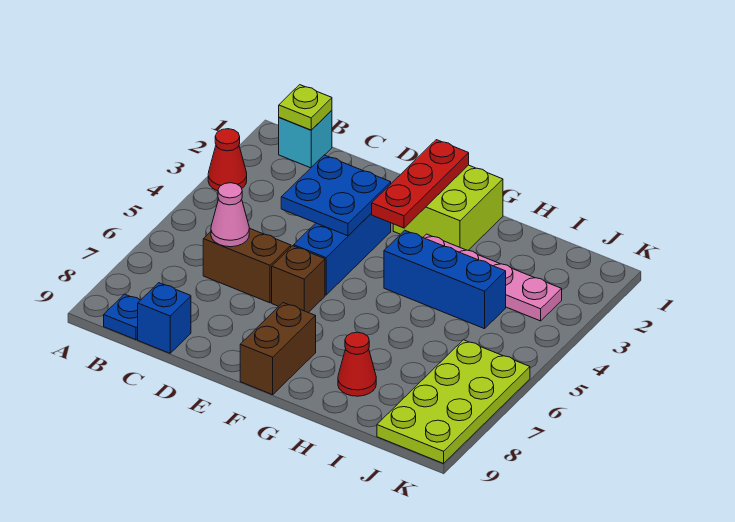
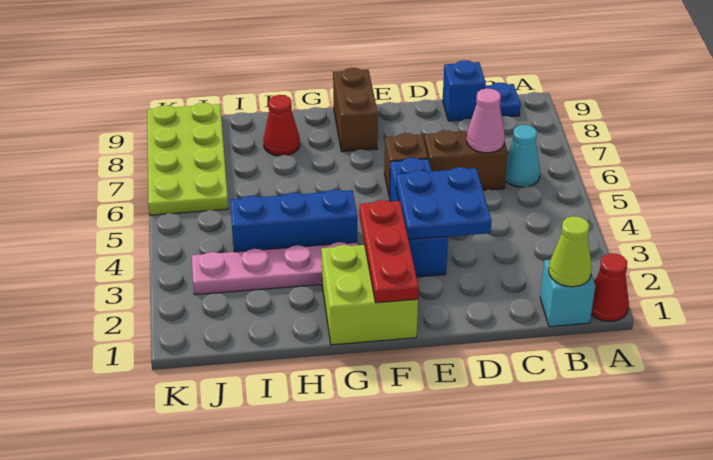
red 1x1 cone [208,129,247,191] -> red 1x1 cone moved to [591,253,629,321]
lime 1x1 plate [279,85,332,130] -> lime 1x1 cone [549,216,592,287]
none -> cyan 1x1 cone [505,125,540,187]

